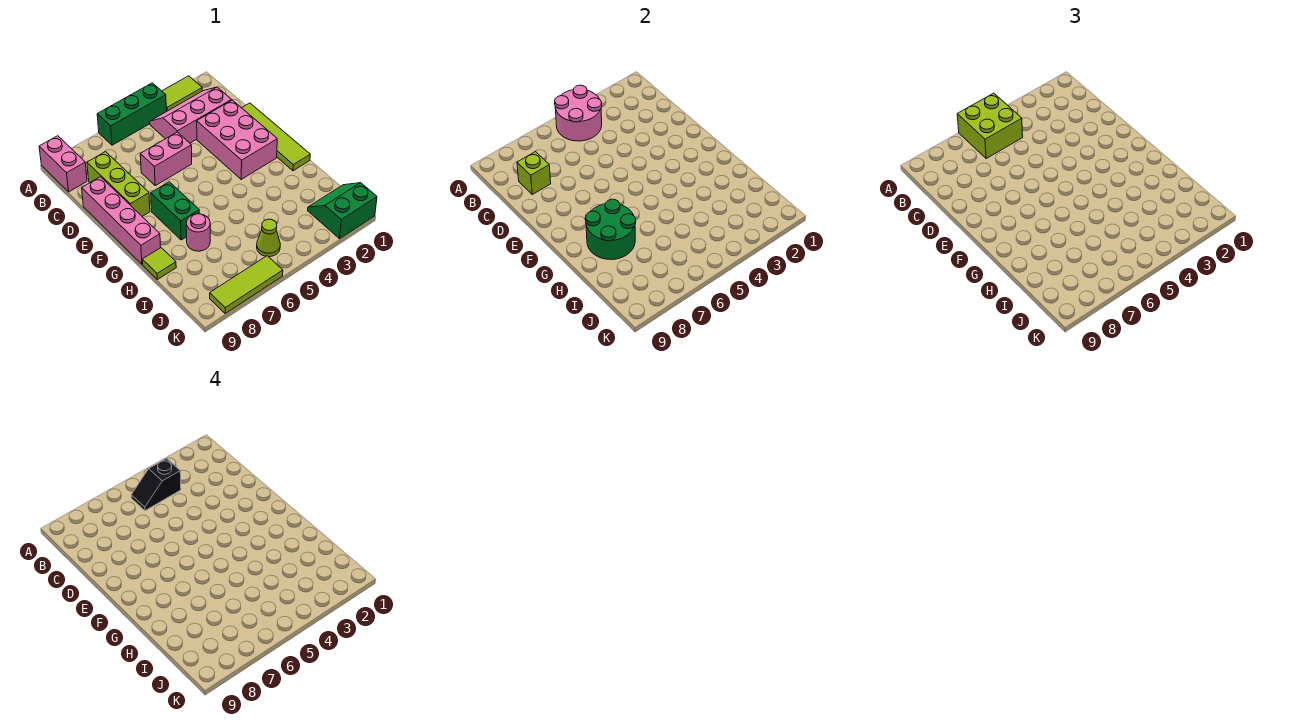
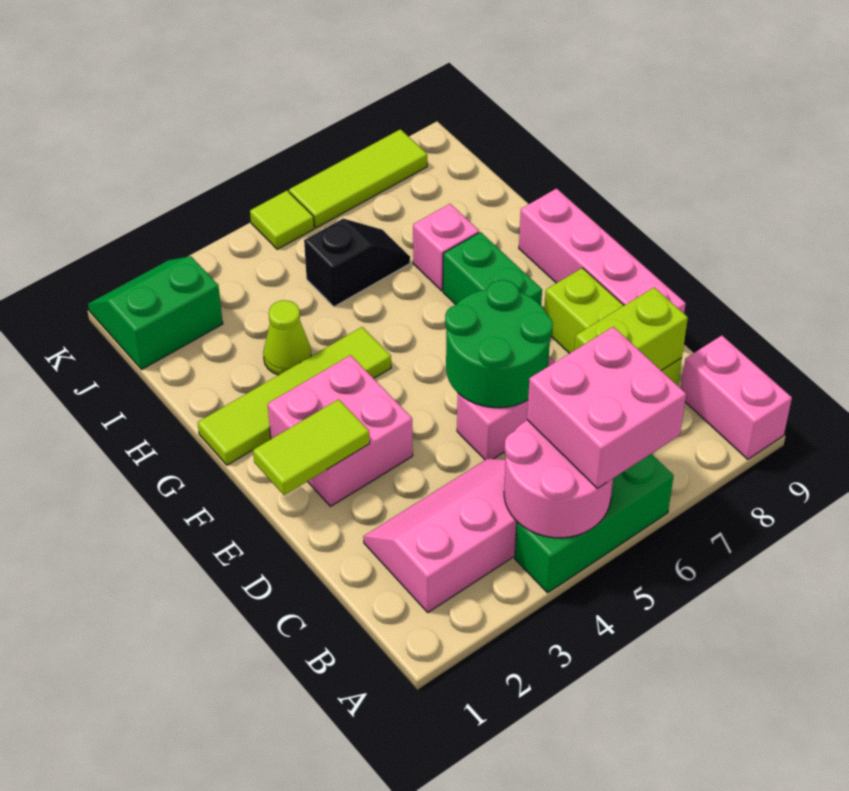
lime 1x2 tile [162,76,202,112] -> lime 1x2 tile moved to [253,399,370,495]
lime 2x2 brick [957,93,1023,158] -> pink 2x2 brick [527,327,686,489]
pink 2x3 slope [150,87,232,143] -> pink 2x3 slope turned to [363,459,517,612]
black 1x2 slope [131,458,181,511] -> black 1x2 slope moved to [304,219,410,307]
lime 1x1 brick [517,152,551,194] -> lime 1x2 brick [575,287,688,371]
lime 1x4 tile [242,103,310,171] -> lime 1x4 tile turned to [198,327,391,465]
pink 2x3 brick [197,100,277,179] -> pink 2x2 brick [268,355,413,506]
green 2x2 round brick [585,199,636,260] -> green 2x2 round brick moved to [445,280,553,408]
pink 1x1 round brick [186,214,210,251] -> pink 1x1 brick [413,204,479,291]
lime 1x1 tile [142,248,176,279] -> lime 1x1 tile moved to [250,191,314,249]
green 2x2 slope [308,183,377,239] -> green 2x2 slope turned to [88,256,223,369]
lime 1x1 cone [257,219,280,257] -> lime 1x1 cone moved to [263,300,311,375]

